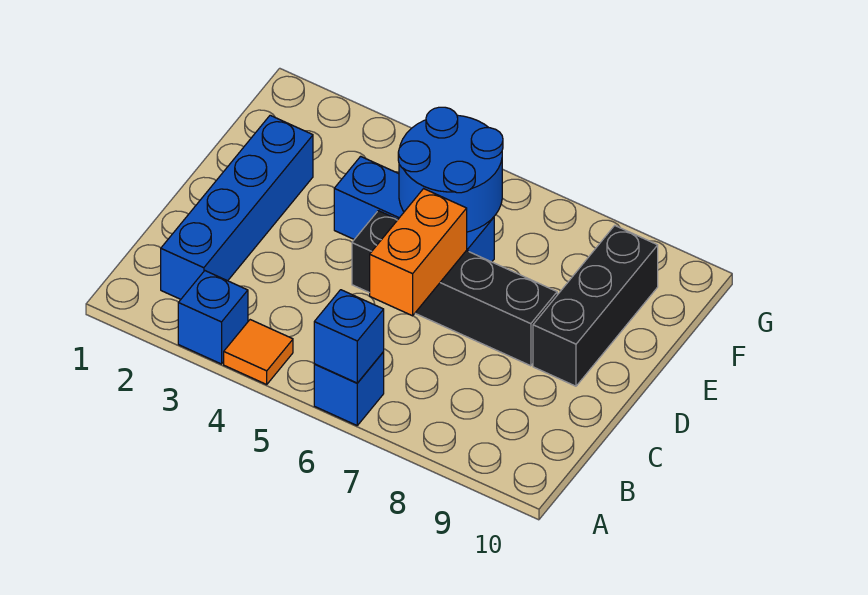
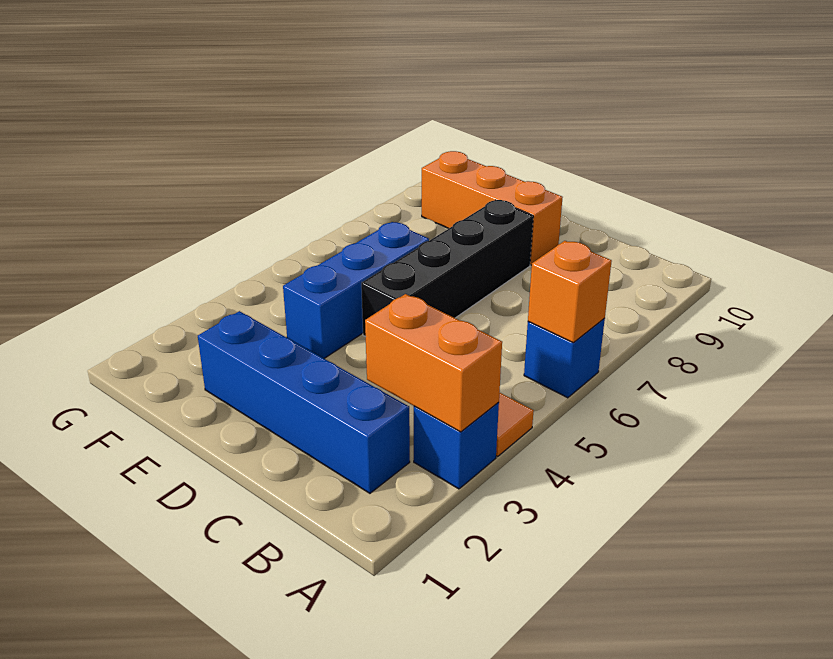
blue 1x1 brick [314,290,384,383] -> orange 1x1 brick [528,241,612,343]
orange 1x2 brick [370,189,467,316] -> orange 1x2 brick moved to [365,294,502,432]
black 1x3 brick [533,226,658,386] -> orange 1x3 brick [422,151,563,265]
blue 2x2 round brick [398,107,503,232] -> none

